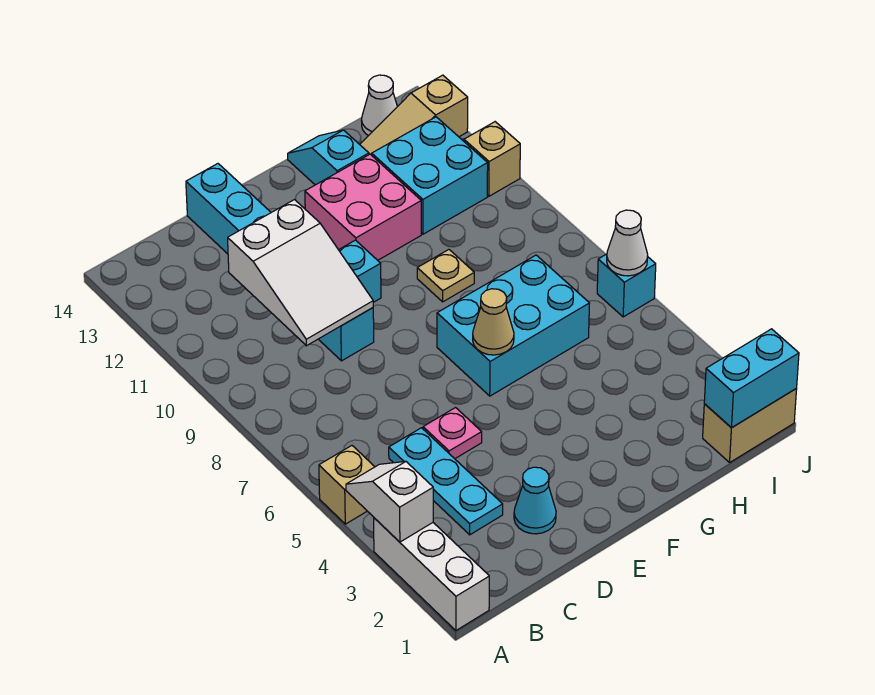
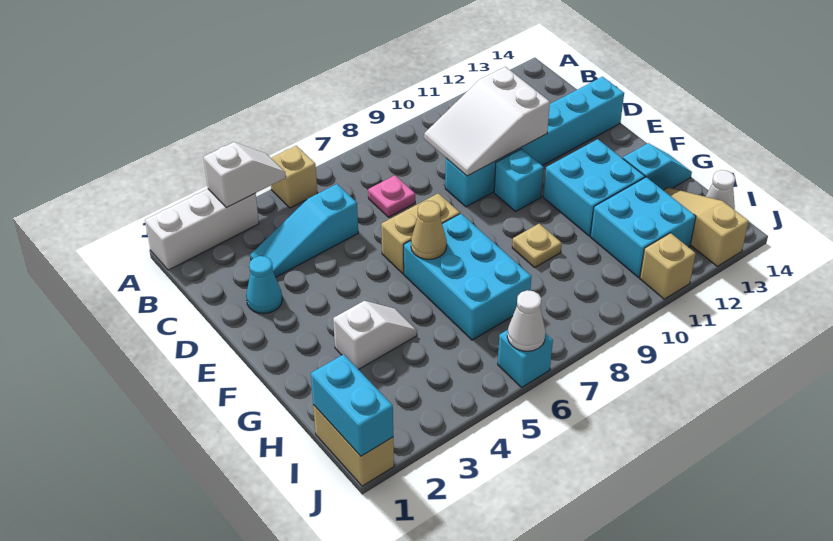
cyan 1x3 plate [389,428,503,535] -> cyan 1x3 slope [250,184,358,277]
pink 1x1 plate [423,408,482,459] -> pink 1x1 plate moved to [368,175,415,217]
none -> tan 1x2 brick [381,193,460,274]
pink 2x2 brick [305,154,421,260] -> cyan 2x2 brick [543,139,645,236]
none -> white 1x2 slope [333,301,417,370]

